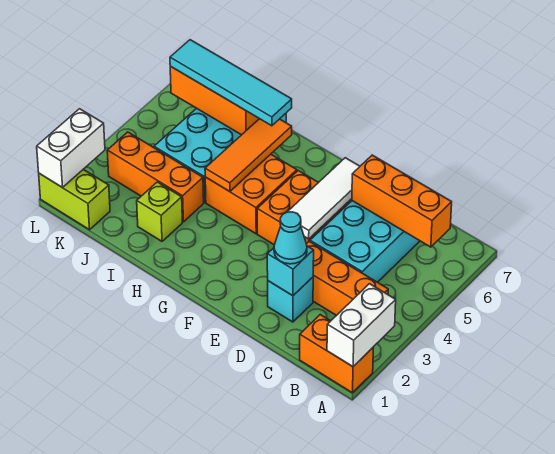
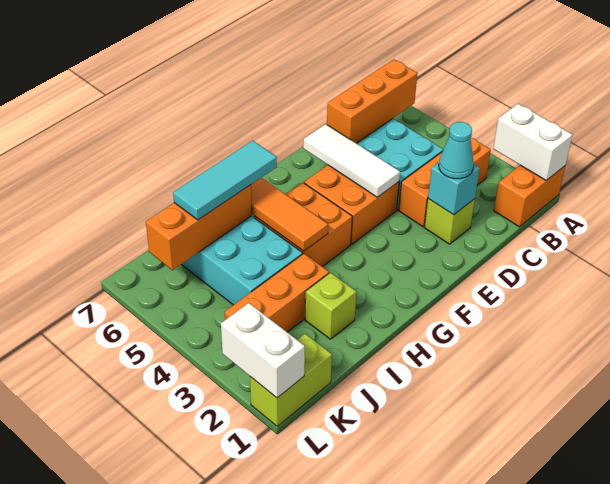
cyan 1x1 brick [268,277,313,322] -> lime 1x1 brick [425,199,475,244]
cyan 1x4 tile [170,40,292,126] -> cyan 1x3 tile [173,141,277,220]

